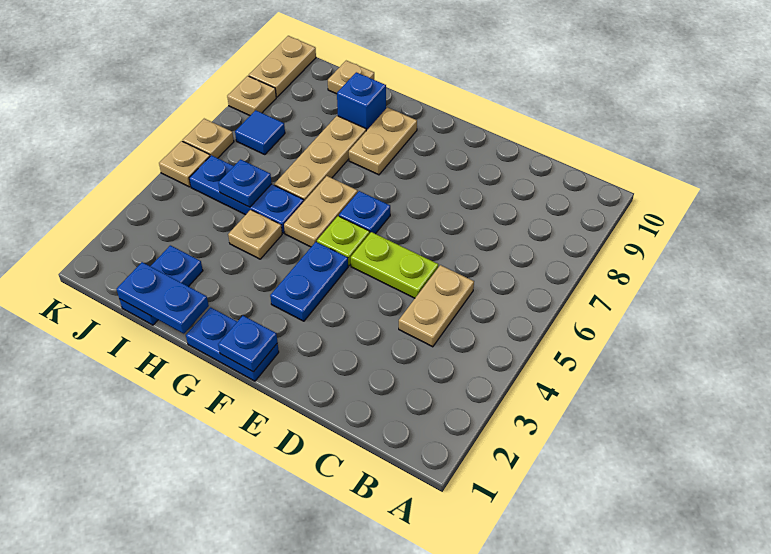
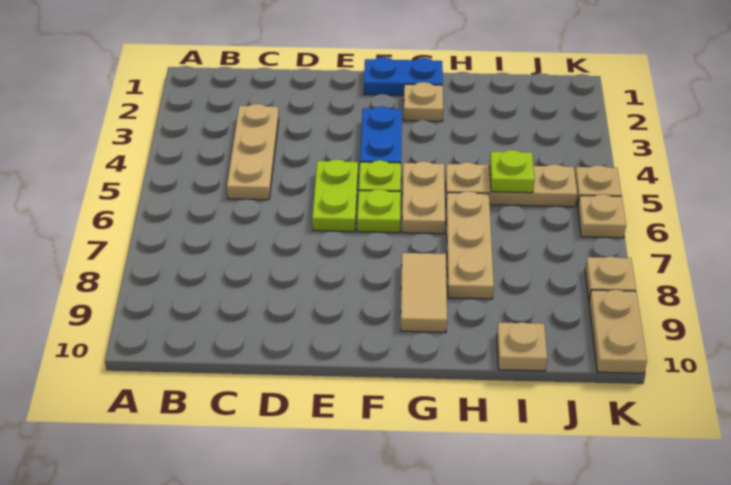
tan 1x2 plate [399,265,474,347] -> tan 1x3 plate [227,104,279,200]
lime 1x2 plate [351,232,438,298] -> lime 1x2 plate turned to [312,159,358,232]
blue 1x1 plate [218,316,278,372] -> none
blue 1x1 plate [339,191,390,234] -> lime 1x1 plate [357,189,401,233]
tan 1x2 plate [349,108,417,175] -> tan 1x2 tile [401,253,447,332]
blue 1x2 plate [117,262,209,334] -> none
tan 1x1 plate [228,210,282,259] -> tan 1x1 plate moved to [404,82,443,121]
blue 1x3 plate [189,155,304,233] -> tan 1x3 plate [446,162,577,207]
blue 1x1 brick [337,72,386,131] -> none
blue 1x2 plate [120,245,203,325] -> none
blue 1x1 plate [218,160,272,207] -> lime 1x1 plate [490,150,535,193]
blue 1x1 tile [235,110,285,155] -> none

